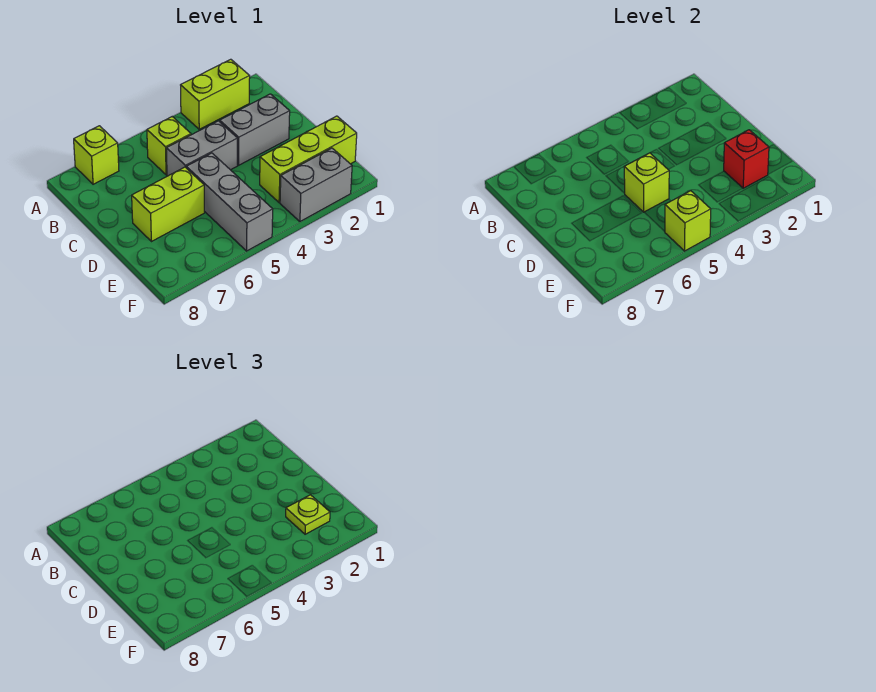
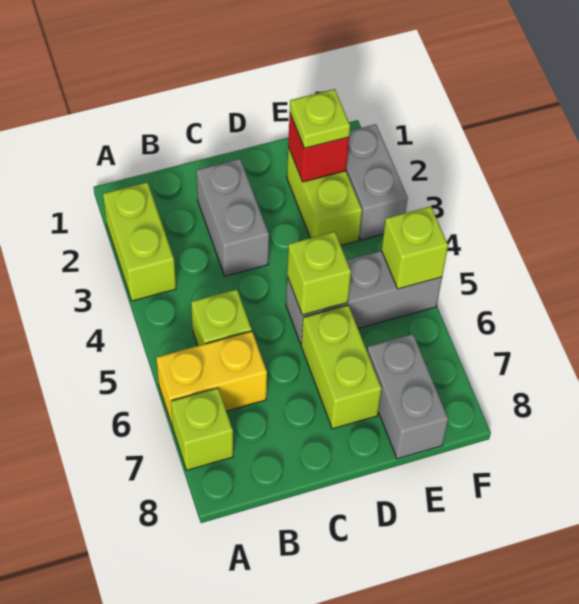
none -> yellow 1x2 brick [156,331,267,426]
grey 1x2 brick [166,121,237,176] -> grey 1x2 brick moved to [367,334,448,459]
lime 1x3 brick [260,116,357,203] -> lime 1x2 brick [287,147,362,245]

